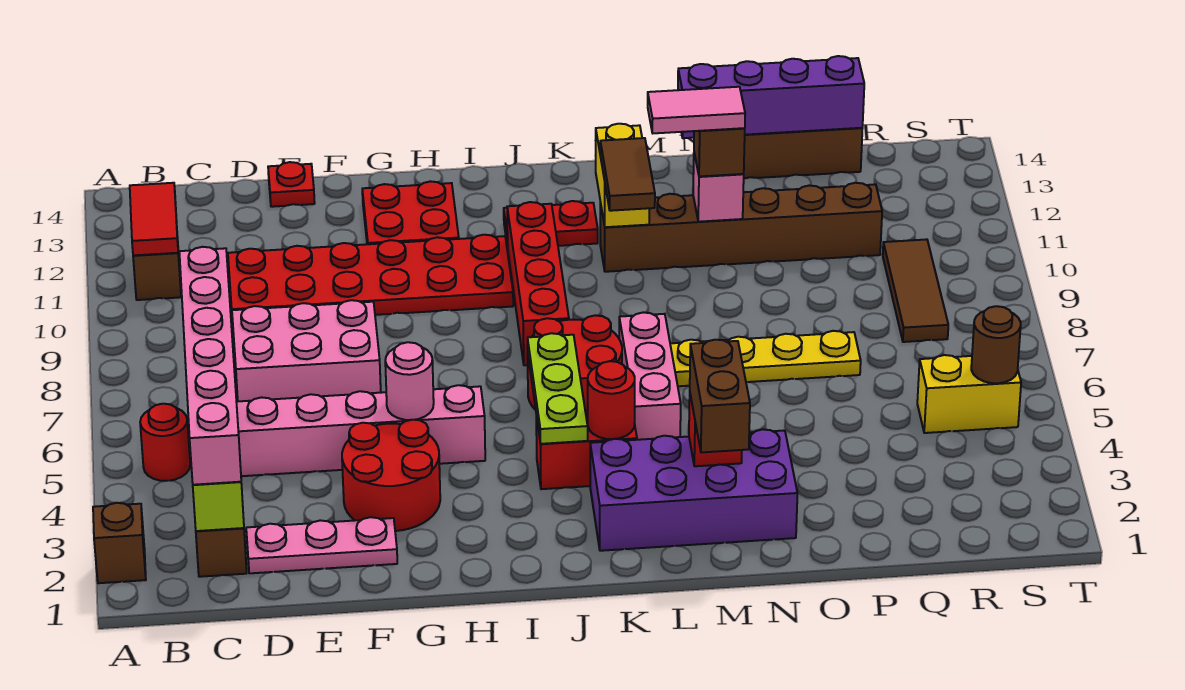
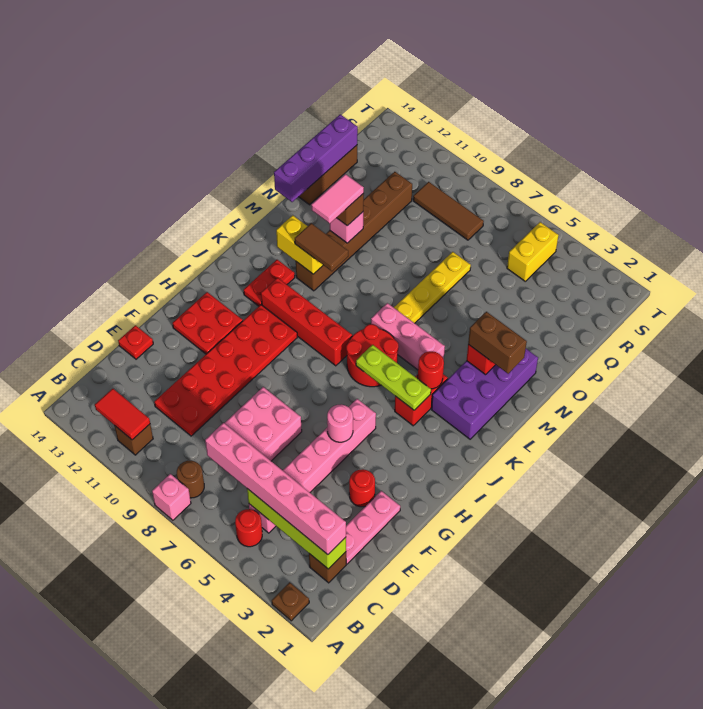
brown 1x1 brick [93,503,146,583] -> brown 1x1 plate [272,582,309,621]
none -> pink 1x1 brick [152,474,191,520]
red 2x2 round brick [342,420,440,531] -> red 1x1 round brick [349,469,375,507]
brown 1x1 round brick [971,306,1021,383] -> brown 1x1 round brick moved to [177,461,204,498]

